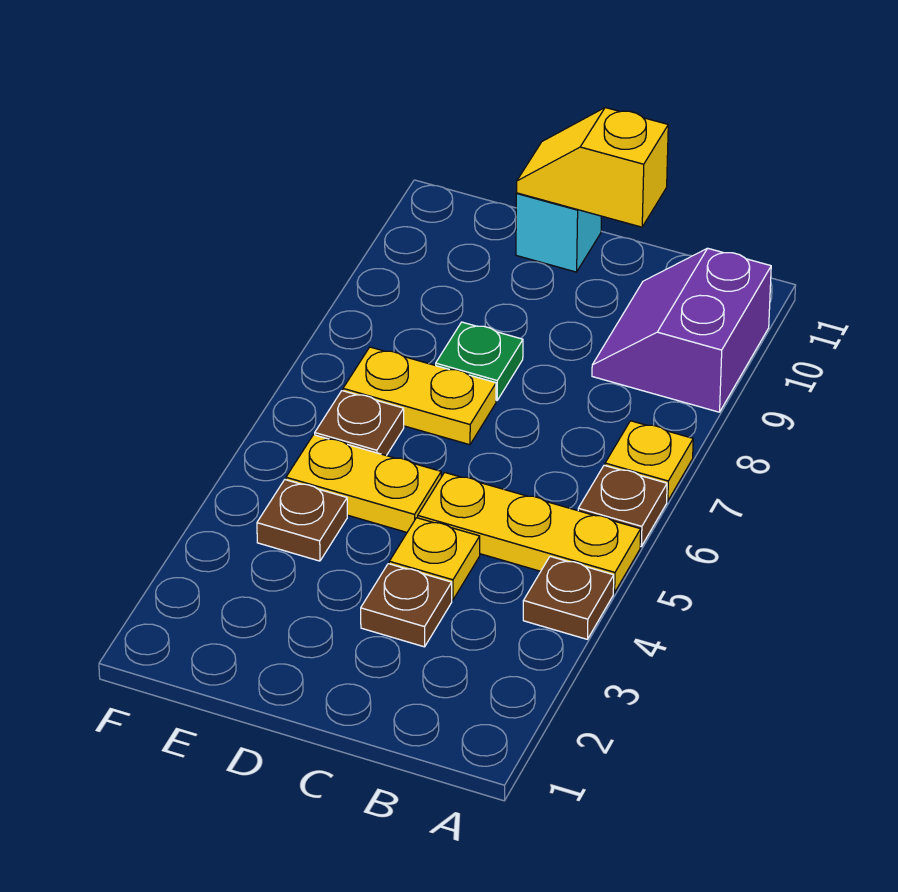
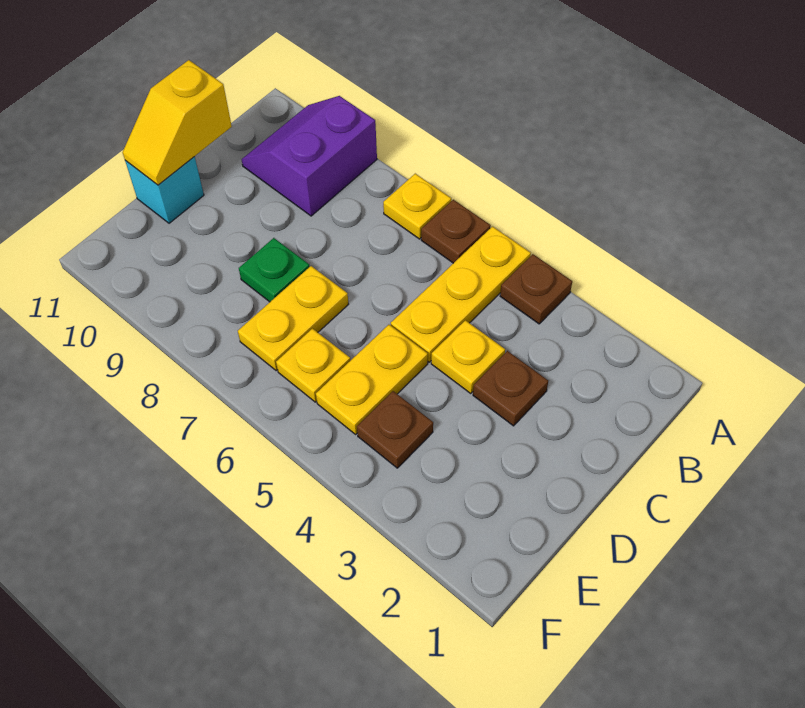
purple 2x2 slope [592,248,771,412] -> purple 2x2 slope turned to [242,96,377,216]
brown 1x1 plate [315,391,404,456] -> yellow 1x1 plate [276,329,350,402]

